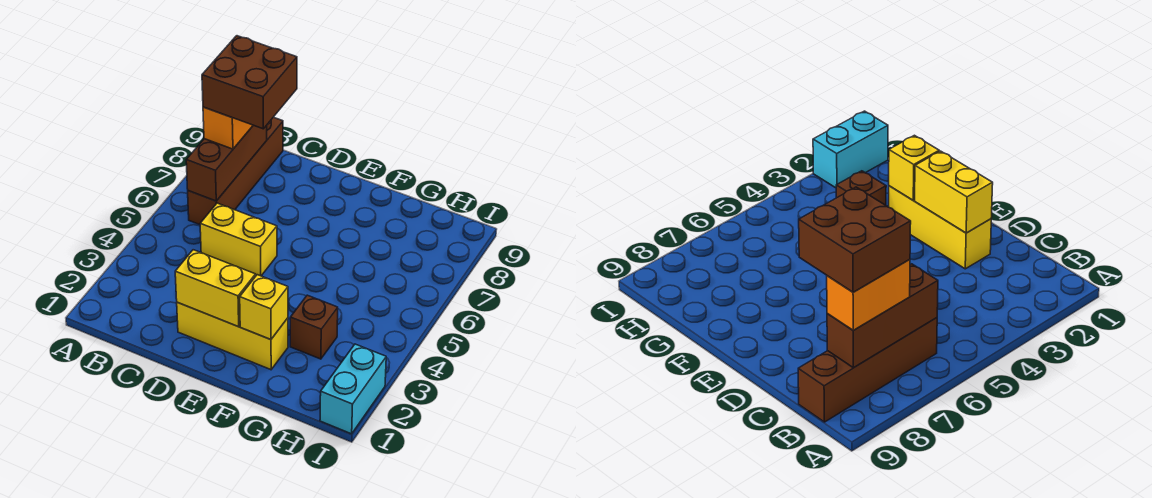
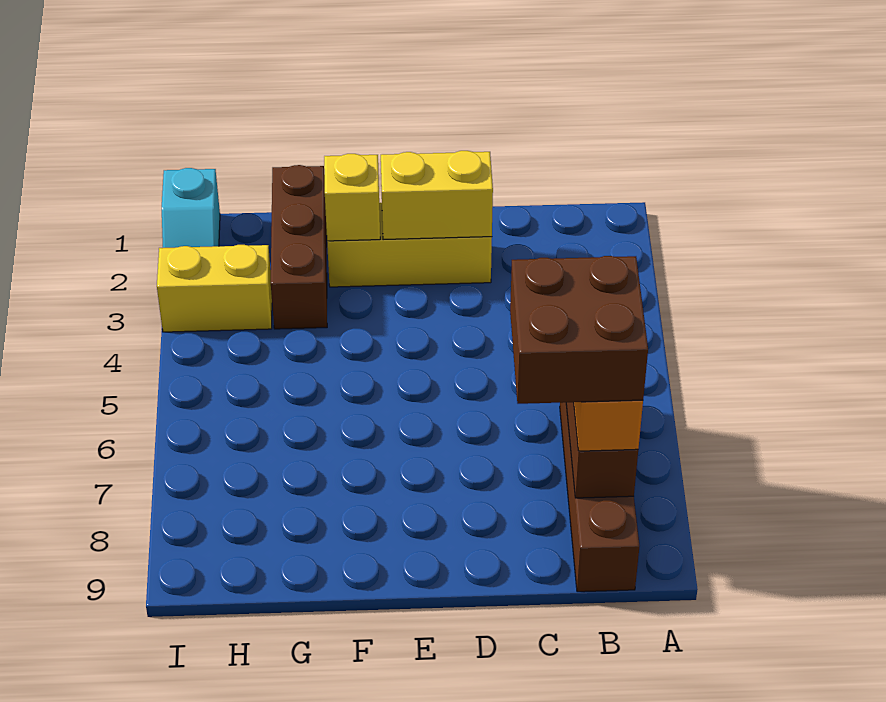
yellow 1x2 brick [200,203,277,276] -> yellow 1x2 brick moved to [157,245,272,332]
brown 1x1 brick [290,295,338,359] -> brown 1x3 brick [271,165,327,329]
cyan 1x2 brick [320,344,386,434] -> cyan 1x2 slope [162,168,220,248]

